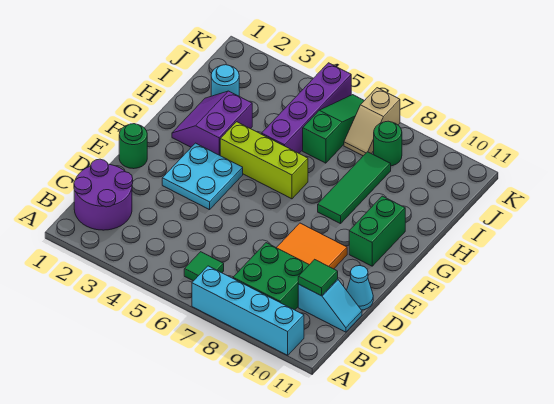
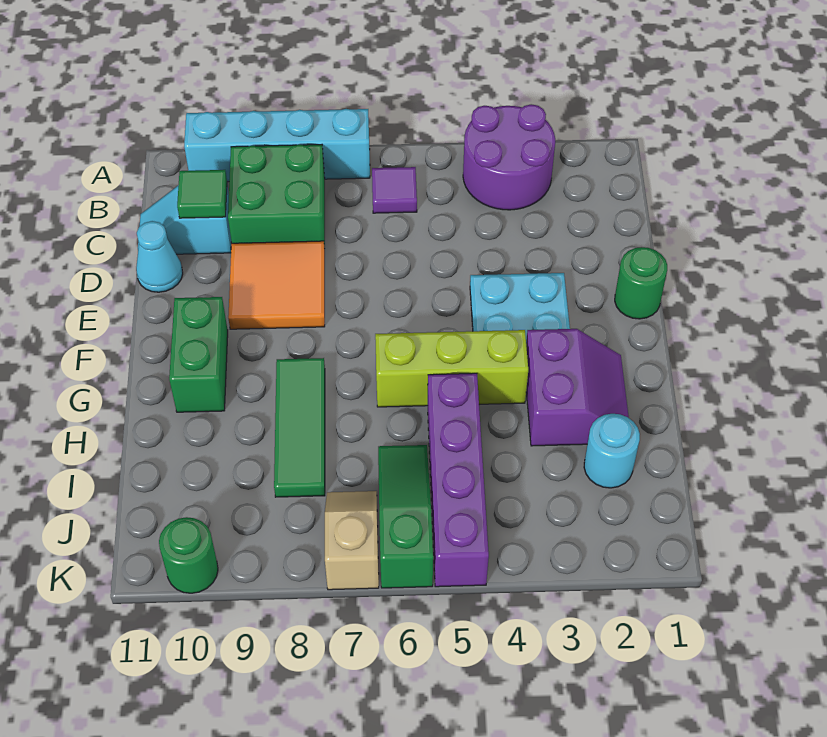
purple 2x2 round brick [74,159,133,230] -> purple 2x2 round brick moved to [463,104,555,210]
green 1x1 tile [184,252,224,281] -> purple 1x1 tile [372,167,417,213]
green 1x3 slope [303,95,364,163] -> green 1x3 slope turned to [378,445,433,588]
green 1x1 round brick [374,121,402,166] -> green 1x1 round brick moved to [159,517,218,593]

